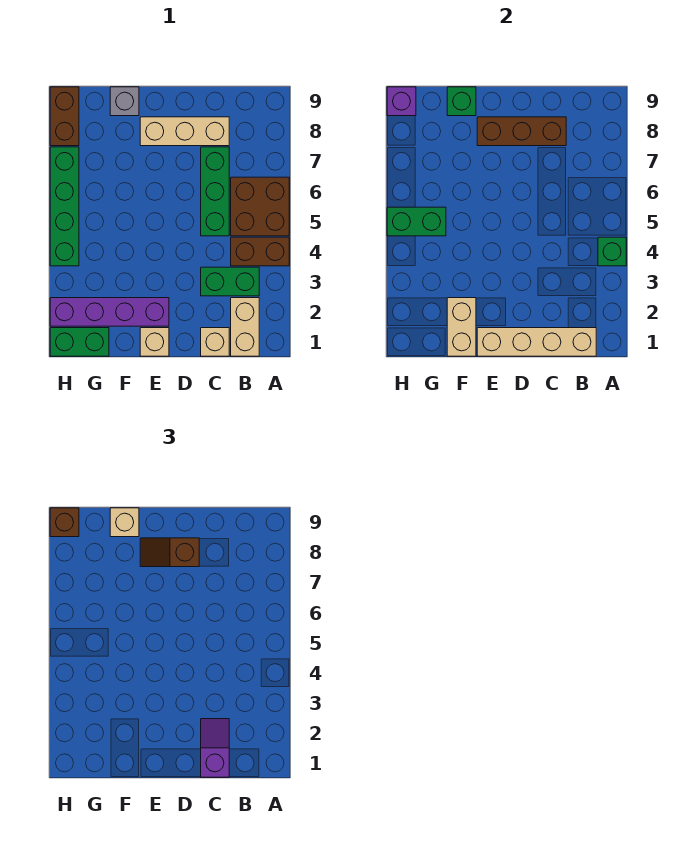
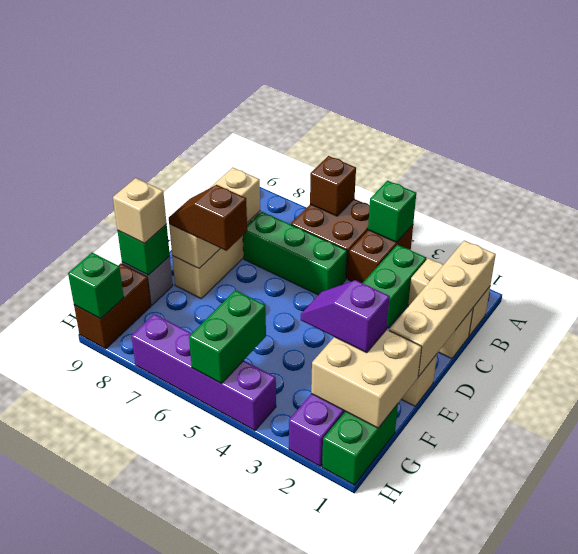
purple 1x2 slope [201,719,229,777] -> purple 1x2 slope moved to [301,280,390,353]
brown 1x3 brick [477,117,566,146] -> tan 1x3 brick [169,168,260,268]
brown 1x2 slope [140,538,199,567] -> brown 1x2 slope turned to [169,185,247,251]
tan 1x2 brick [447,298,476,356] -> tan 2x2 brick [311,330,422,428]
green 1x4 brick [50,147,79,266] -> purple 1x4 brick [131,314,276,431]
brown 1x2 brick [50,87,79,146] -> brown 1x2 brick turned to [74,263,151,349]
purple 1x1 brick [387,87,416,116] -> green 1x1 brick [68,253,124,319]
brown 1x1 brick [50,508,79,537] -> brown 1x1 brick moved to [310,156,356,216]

